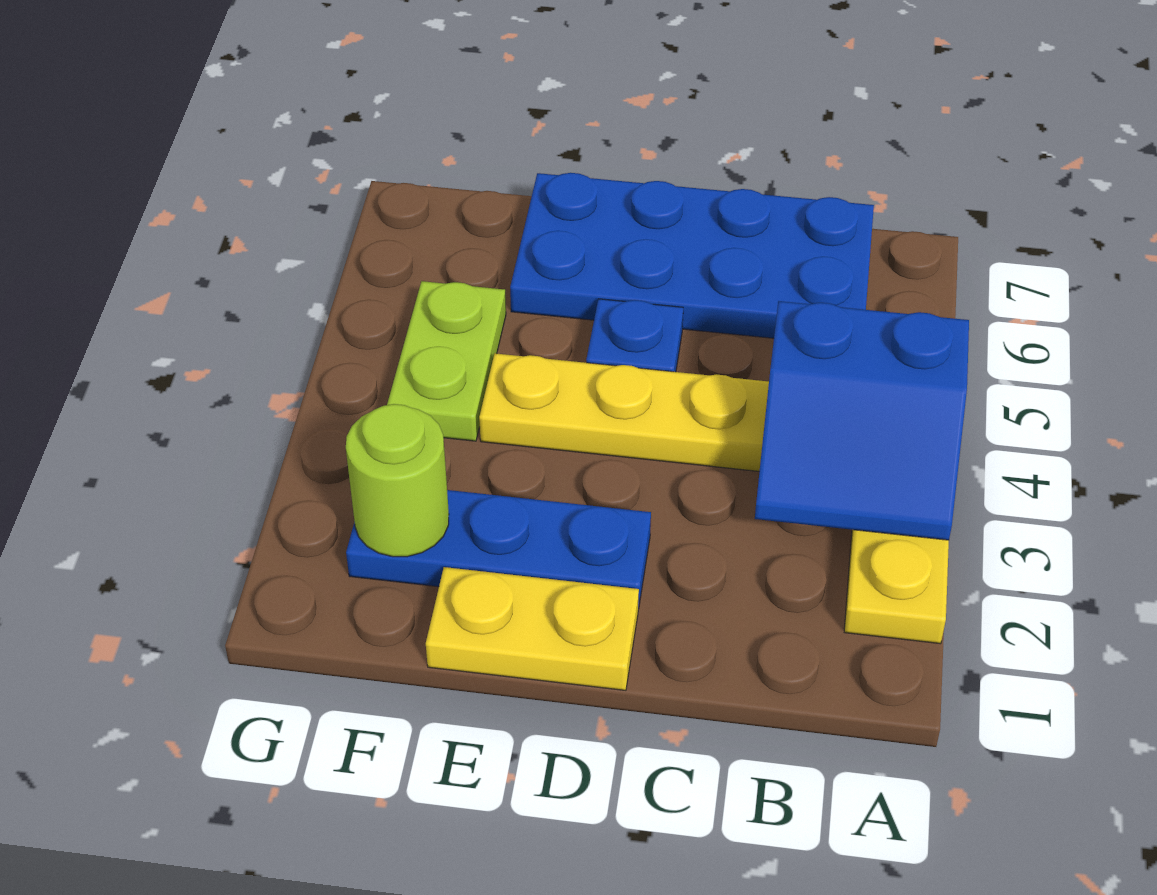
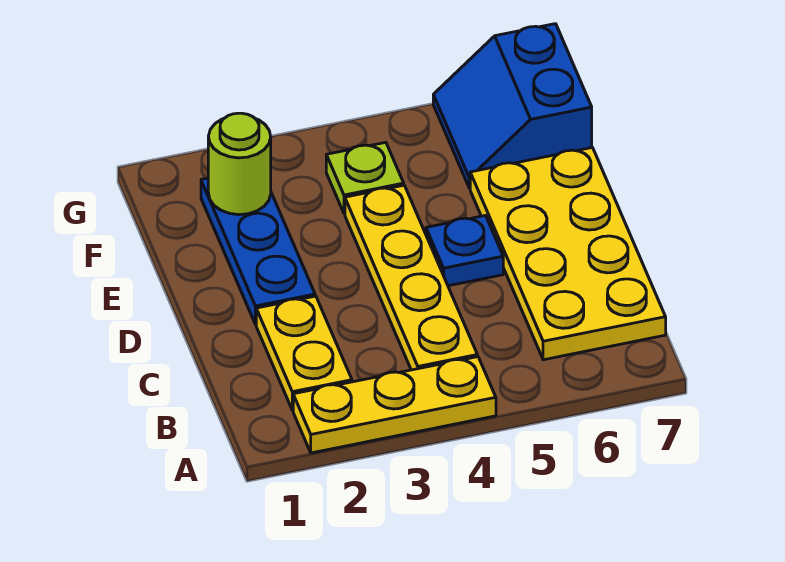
blue 2x2 slope [755,301,969,540] -> blue 2x2 slope moved to [433,24,592,188]
blue 2x4 plate [510,173,874,338] -> yellow 2x4 plate [470,148,666,360]
yellow 1x2 plate [426,567,639,690] -> yellow 1x2 plate moved to [256,296,352,410]
lime 1x2 plate [387,281,506,441] -> lime 1x1 plate [326,142,404,214]

